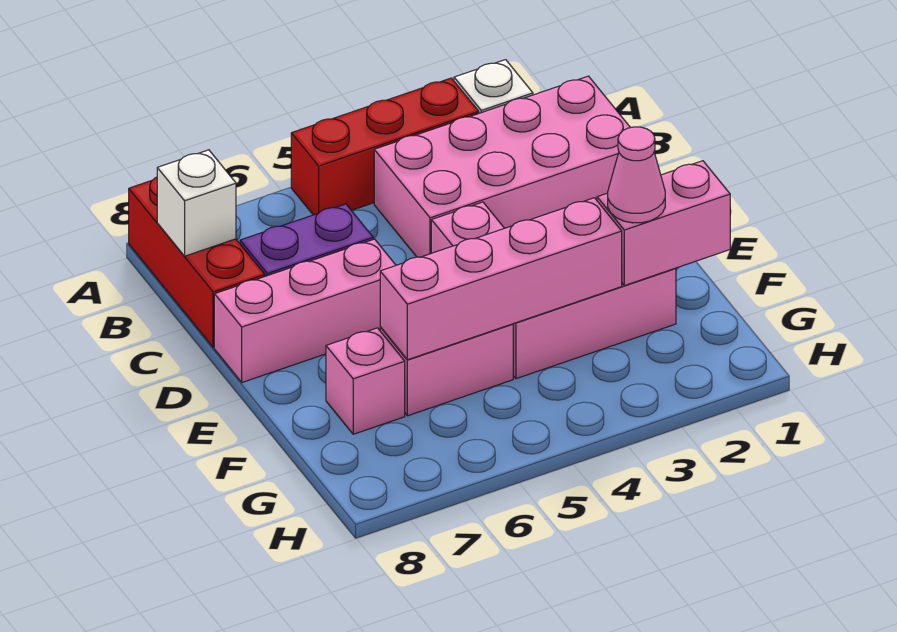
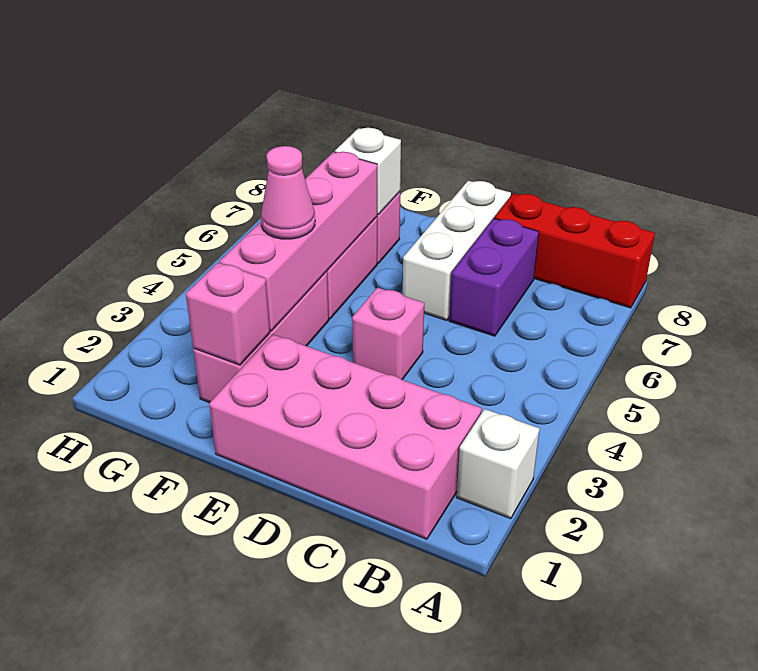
red 1x3 brick [291,78,479,215] -> none
pink 2x4 brick [374,76,630,257] -> pink 2x4 brick turned to [209,334,482,539]
white 1x1 brick [157,150,236,256] -> white 1x1 brick moved to [335,128,401,215]
pink 1x3 brick [214,239,396,382] -> white 1x3 brick [403,181,511,320]
pink 1x2 brick [597,161,730,286] -> pink 1x1 brick [186,263,270,365]
pink 1x1 cone [608,127,665,223] -> pink 1x1 cone moved to [261,146,315,239]

